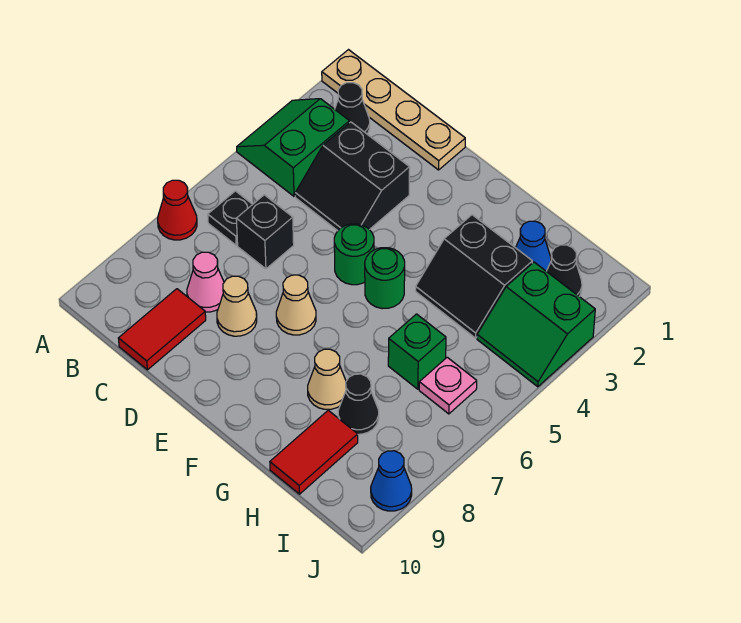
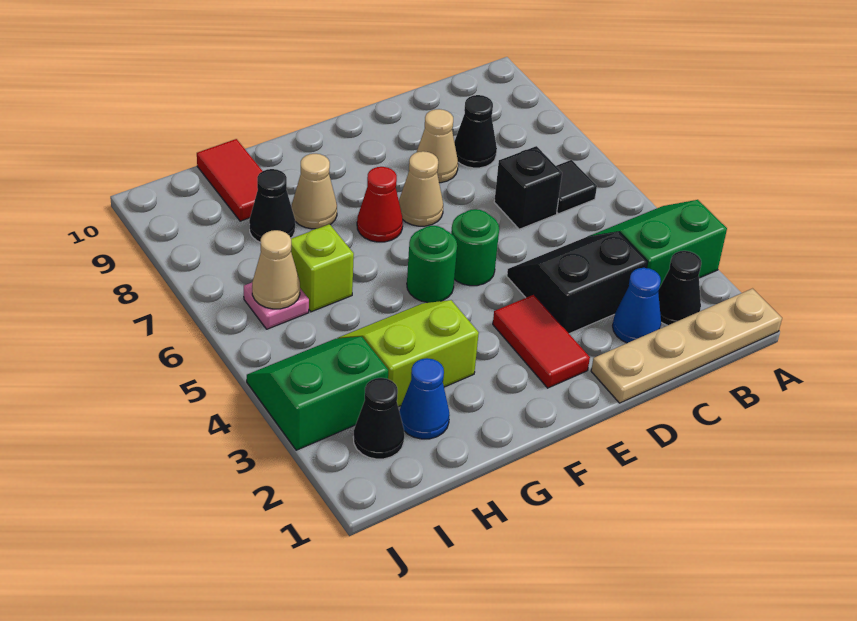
green 2x2 slope [237,99,349,196] -> green 2x2 slope turned to [588,200,727,286]
red 1x1 cone [158,180,197,240] -> red 1x1 cone moved to [357,167,403,242]
black 1x1 plate [208,191,253,245] -> black 1x1 tile [556,160,597,214]
pink 1x1 cone [187,252,224,312] -> black 1x1 cone [454,95,497,168]
red 1x2 tile [118,289,206,370] -> red 1x2 tile moved to [493,295,590,388]
black 2x2 slope [416,215,532,338] -> lime 2x2 slope [337,300,479,407]
green 1x1 brick [388,314,446,389] -> lime 1x1 brick [291,224,354,312]
none -> tan 1x1 cone [252,230,300,309]
blue 1x1 cone [371,451,412,511] -> blue 1x1 cone moved to [613,268,661,343]

